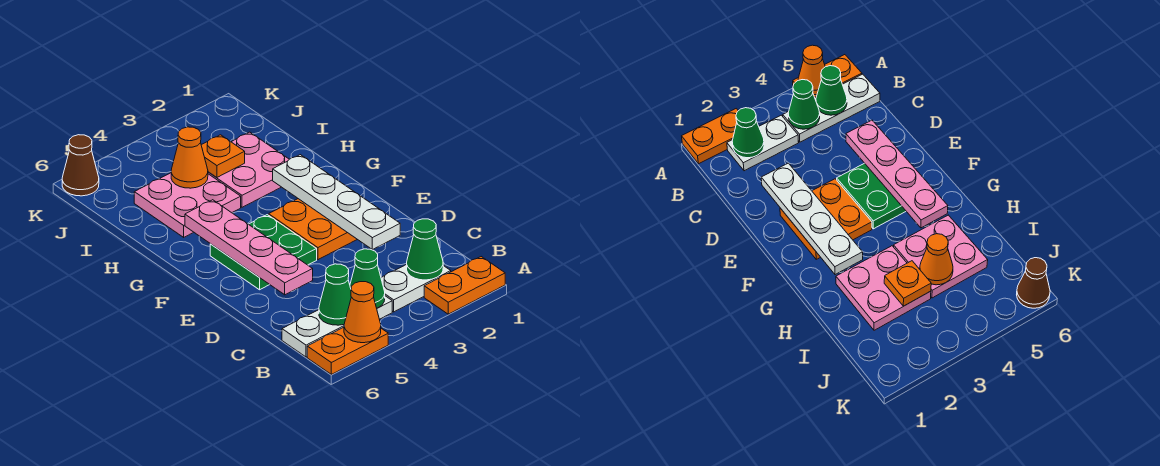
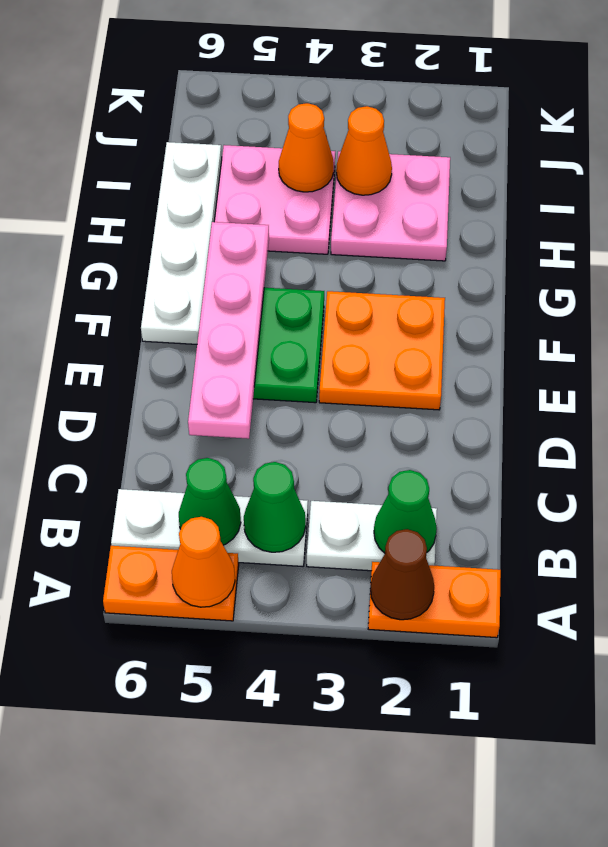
white 1x4 plate [273,155,400,250] -> white 1x4 plate moved to [141,142,222,344]
orange 1x1 plate [201,135,245,178] -> orange 1x1 cone [336,106,392,195]
brown 1x1 cone [62,135,99,196] -> brown 1x1 cone moved to [370,529,434,620]

